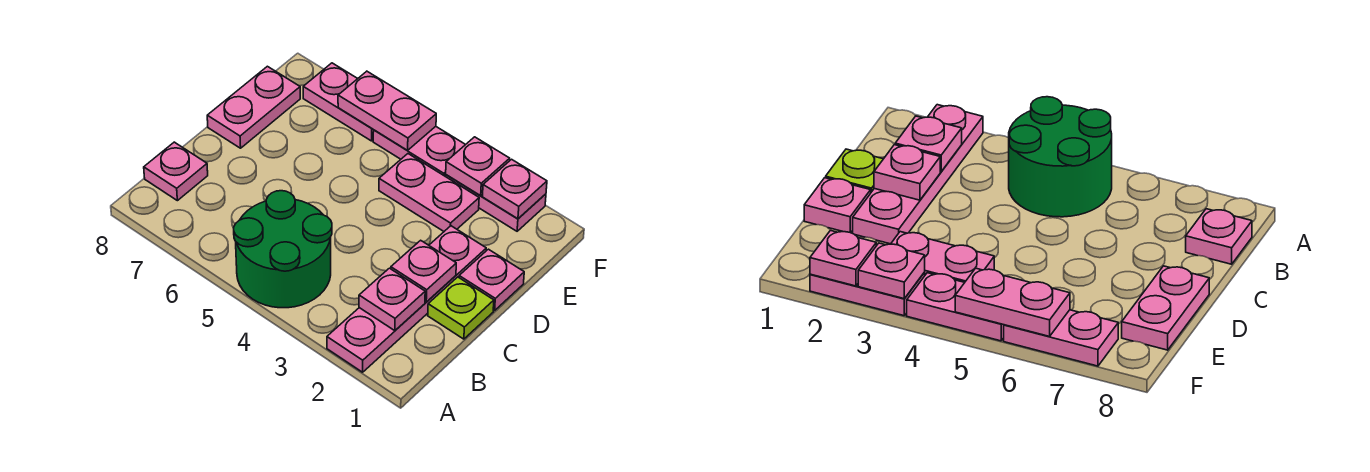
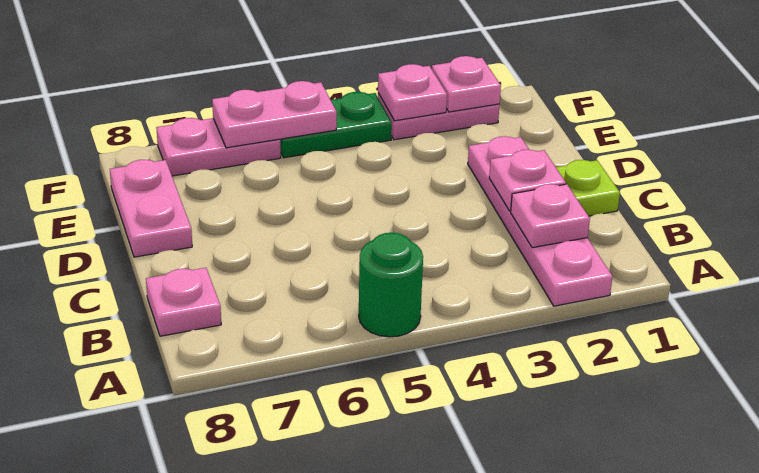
green 2x2 round brick [234,191,332,308] -> green 1x1 round brick [359,233,423,337]
pink 1x1 plate [459,249,524,310] -> none
pink 1x2 plate [379,154,479,231] -> none
pink 1x2 plate [373,127,466,177] -> green 1x2 plate [280,92,392,158]

